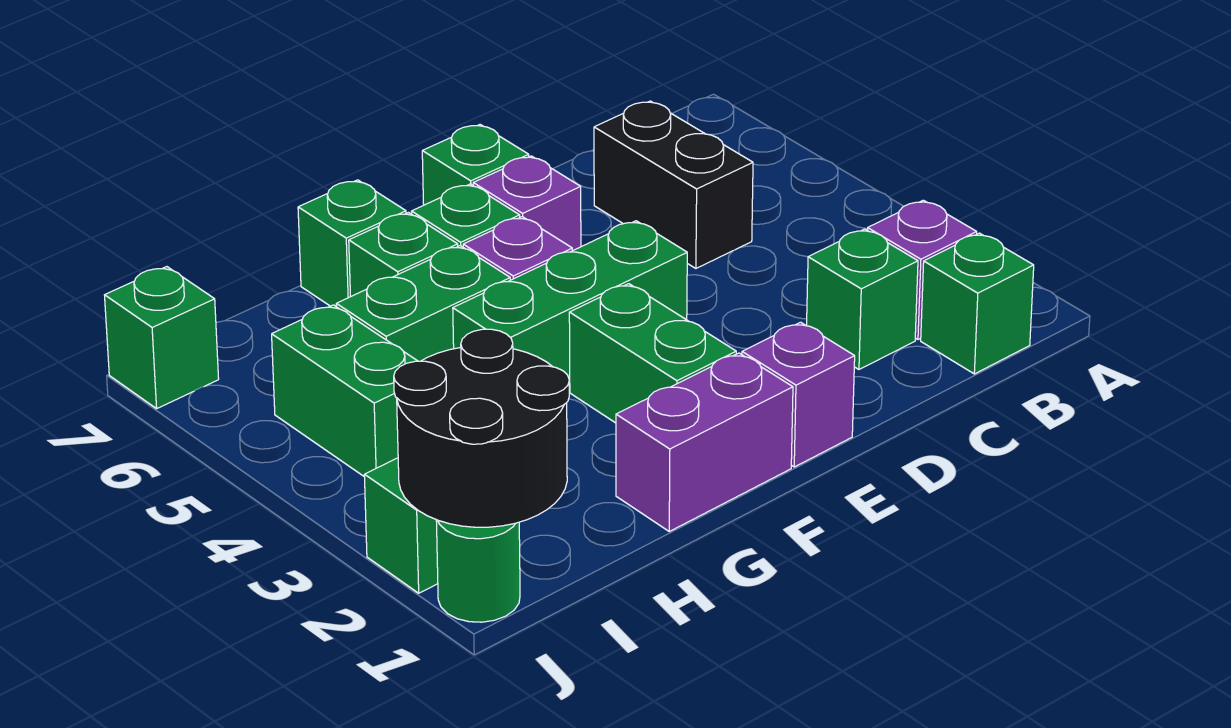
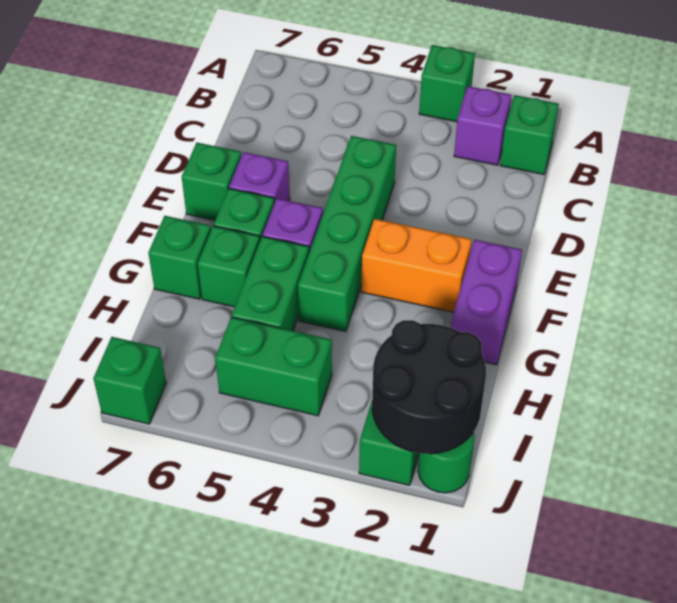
green 1x1 brick [807,229,918,369] -> green 1x1 brick moved to [419,45,475,122]
black 1x2 brick [594,101,753,268] -> none
purple 1x1 brick [742,322,855,467] -> none
green 1x3 brick [453,221,687,390] -> green 1x4 brick [298,136,396,331]
green 1x2 brick [569,284,736,423] -> orange 1x2 brick [361,219,472,312]

